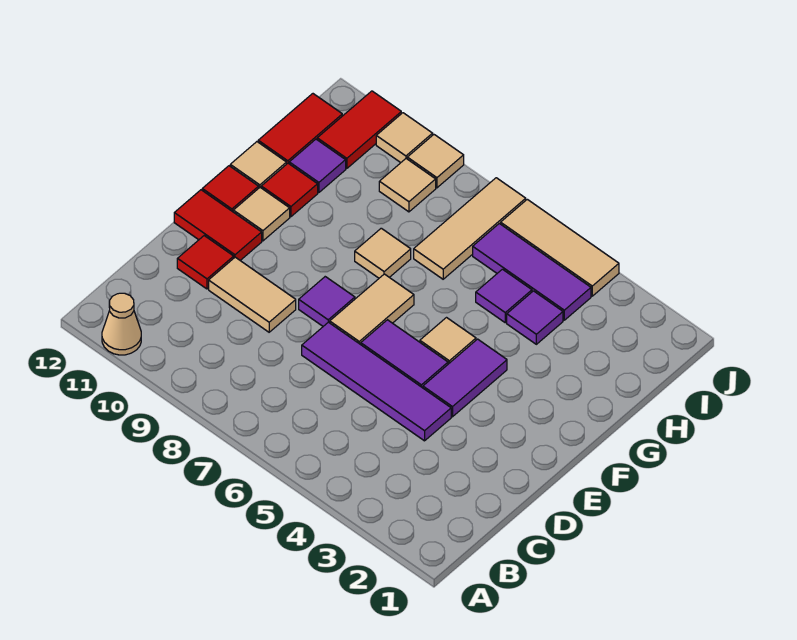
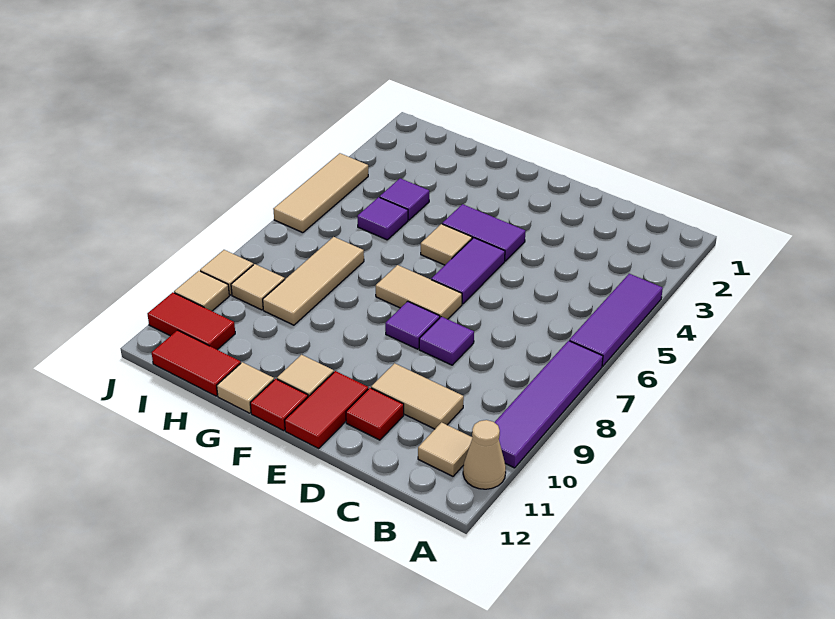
purple 1x4 tile [302,322,451,441] -> purple 1x4 tile moved to [494,341,603,468]
tan 1x2 tile [209,257,296,332] -> tan 1x2 tile turned to [371,363,464,429]
tan 1x1 tile [355,228,411,278] -> tan 1x1 tile moved to [418,422,472,476]
red 1x1 tile [261,163,318,217] -> none
tan 1x3 tile [414,178,526,279] -> tan 1x3 tile turned to [263,237,364,325]
purple 1x1 tile [289,139,346,193] -> purple 1x1 tile moved to [419,317,474,365]
purple 1x3 tile [473,224,591,320] -> purple 1x3 tile moved to [569,274,663,366]

